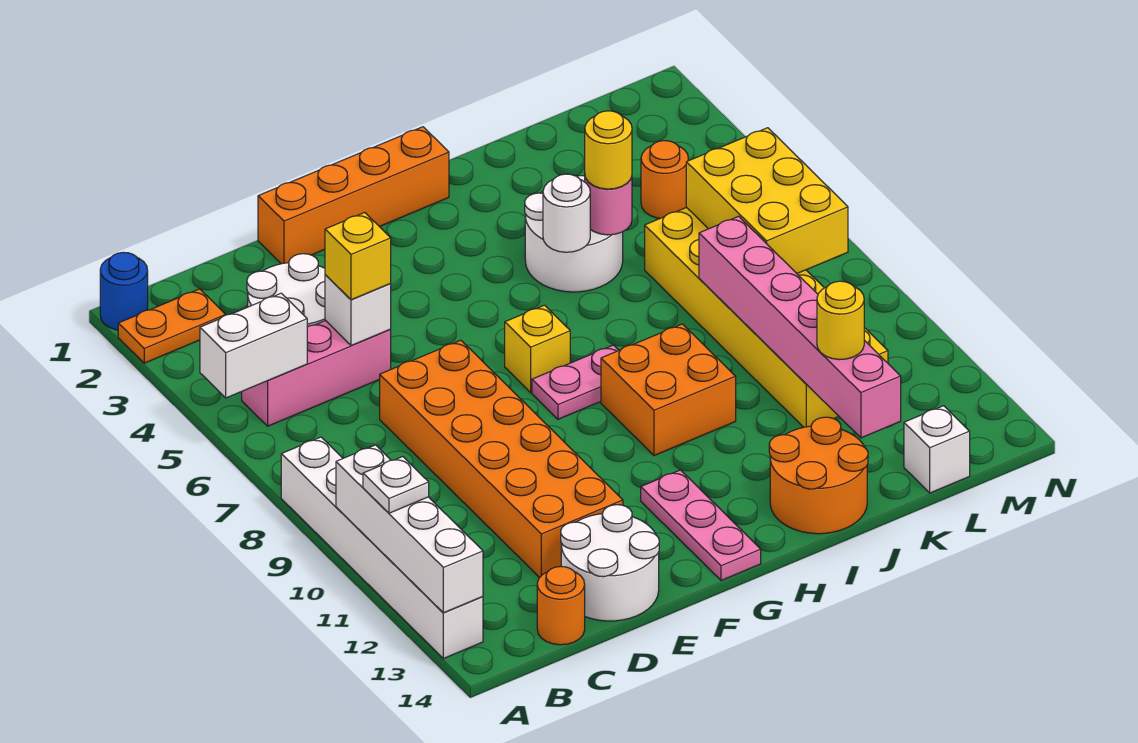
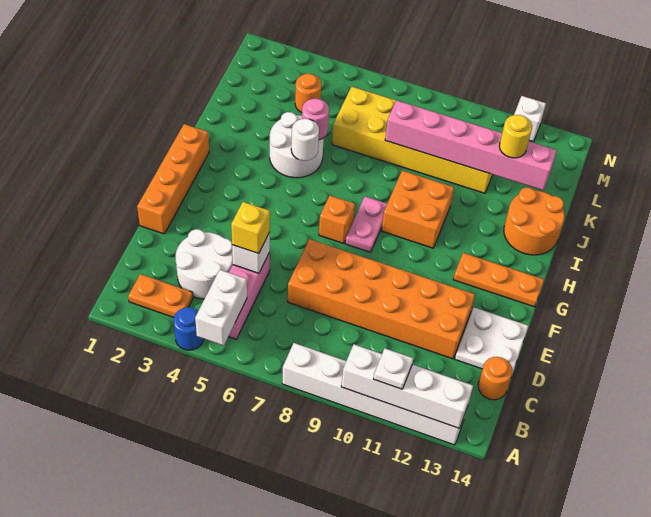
blue 1x1 round brick [100,252,148,330] -> blue 1x1 round brick moved to [174,307,204,350]
orange 1x2 plate [118,289,225,363] -> orange 1x2 plate turned to [128,274,193,317]
white 2x2 round brick [561,505,659,621] -> white 2x2 plate [455,308,528,373]
yellow 1x1 brick [505,305,570,392] -> orange 1x1 brick [319,196,355,244]
pink 1x3 plate [641,470,761,580] -> orange 1x3 plate [453,253,544,307]
yellow 1x1 round brick [585,111,632,189] -> none
yellow 2x3 brick [686,128,848,273] -> none
white 1x1 brick [904,406,970,493] -> white 1x1 brick moved to [514,96,546,142]

